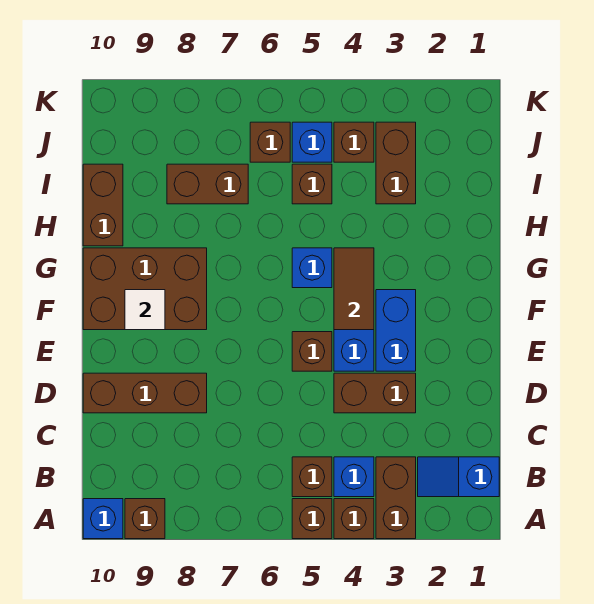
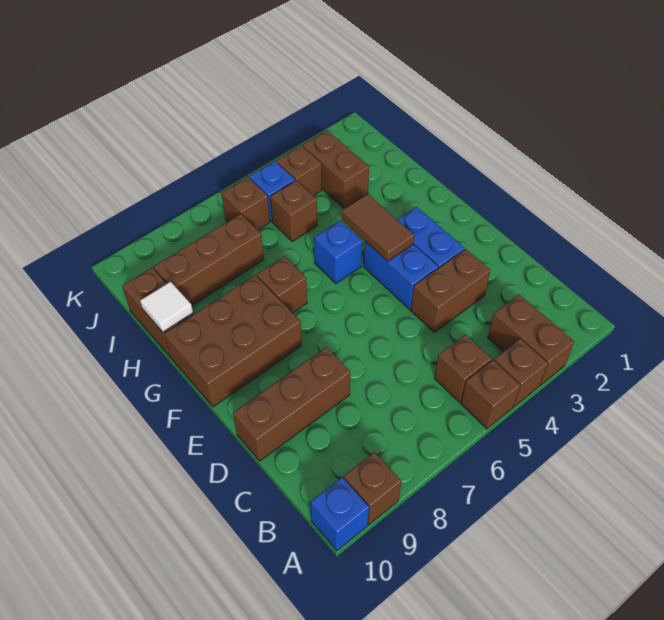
blue 1x2 slope [418,457,499,497] -> none
blue 1x1 brick [334,457,374,497] -> none
brown 1x1 brick [292,332,332,371] -> brown 1x1 brick moved to [257,256,307,313]
white 1x1 tile [125,290,165,330] -> white 1x1 tile moved to [140,282,193,332]
brown 1x2 brick [167,164,248,204] -> brown 1x3 brick [154,214,264,305]

